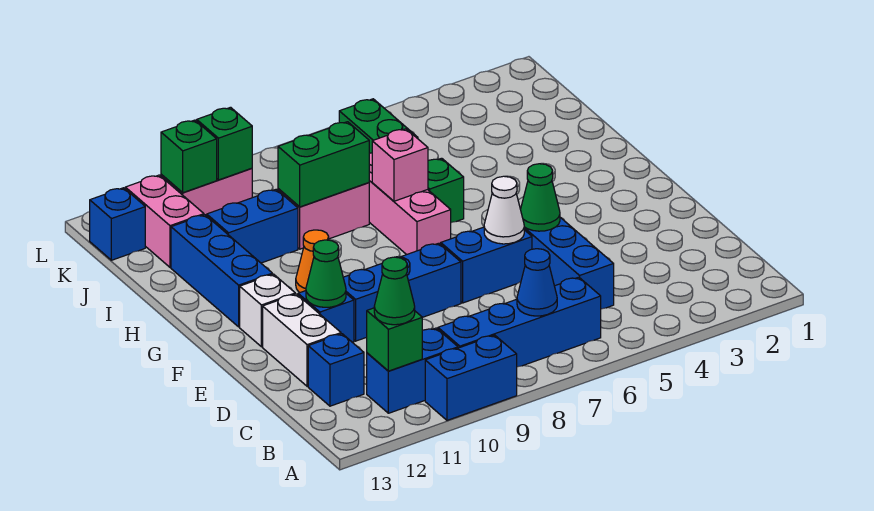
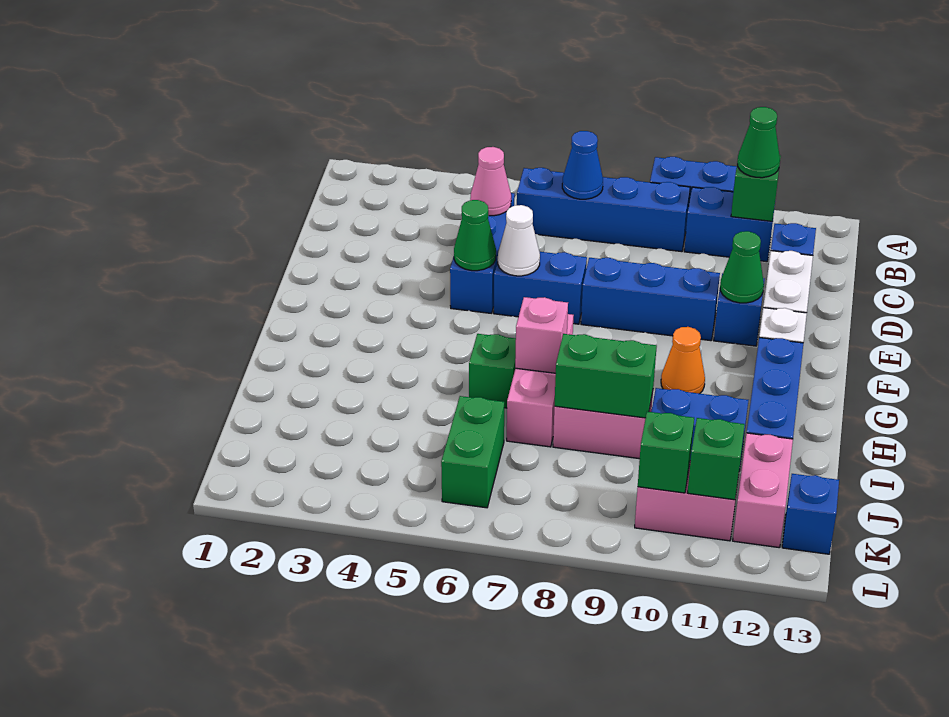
none -> pink 1x1 cone [470,147,511,216]

